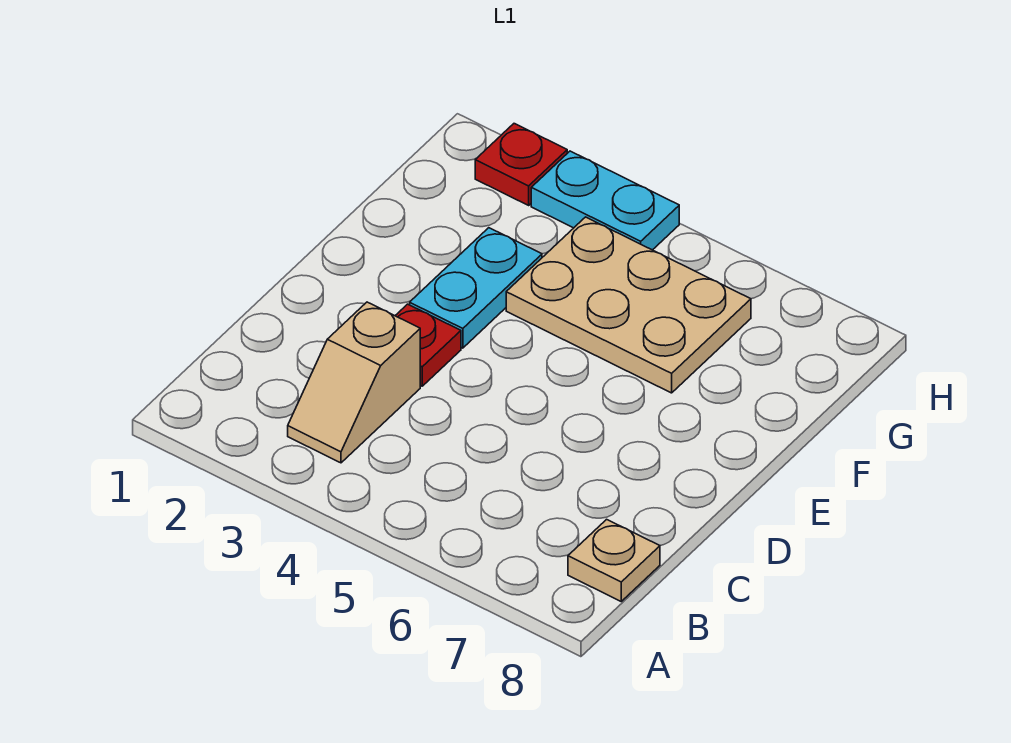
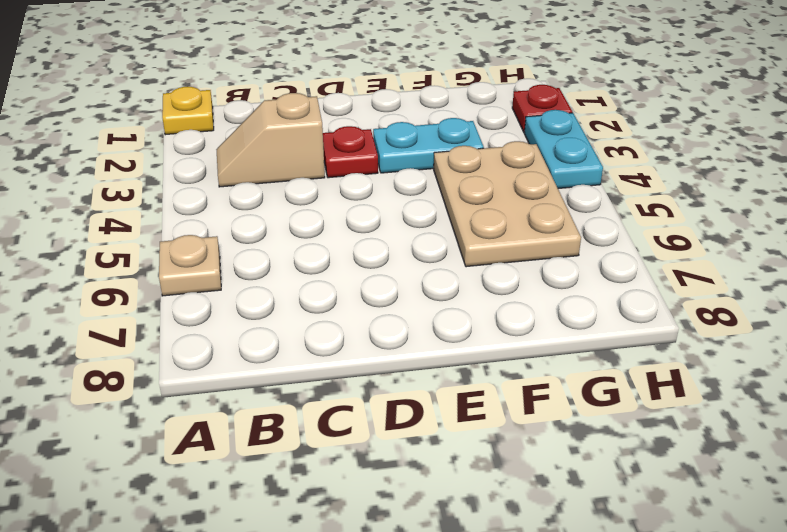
none -> yellow 1x1 plate [162,87,214,135]
tan 1x1 plate [568,519,660,601] -> tan 1x1 plate moved to [159,235,221,296]

